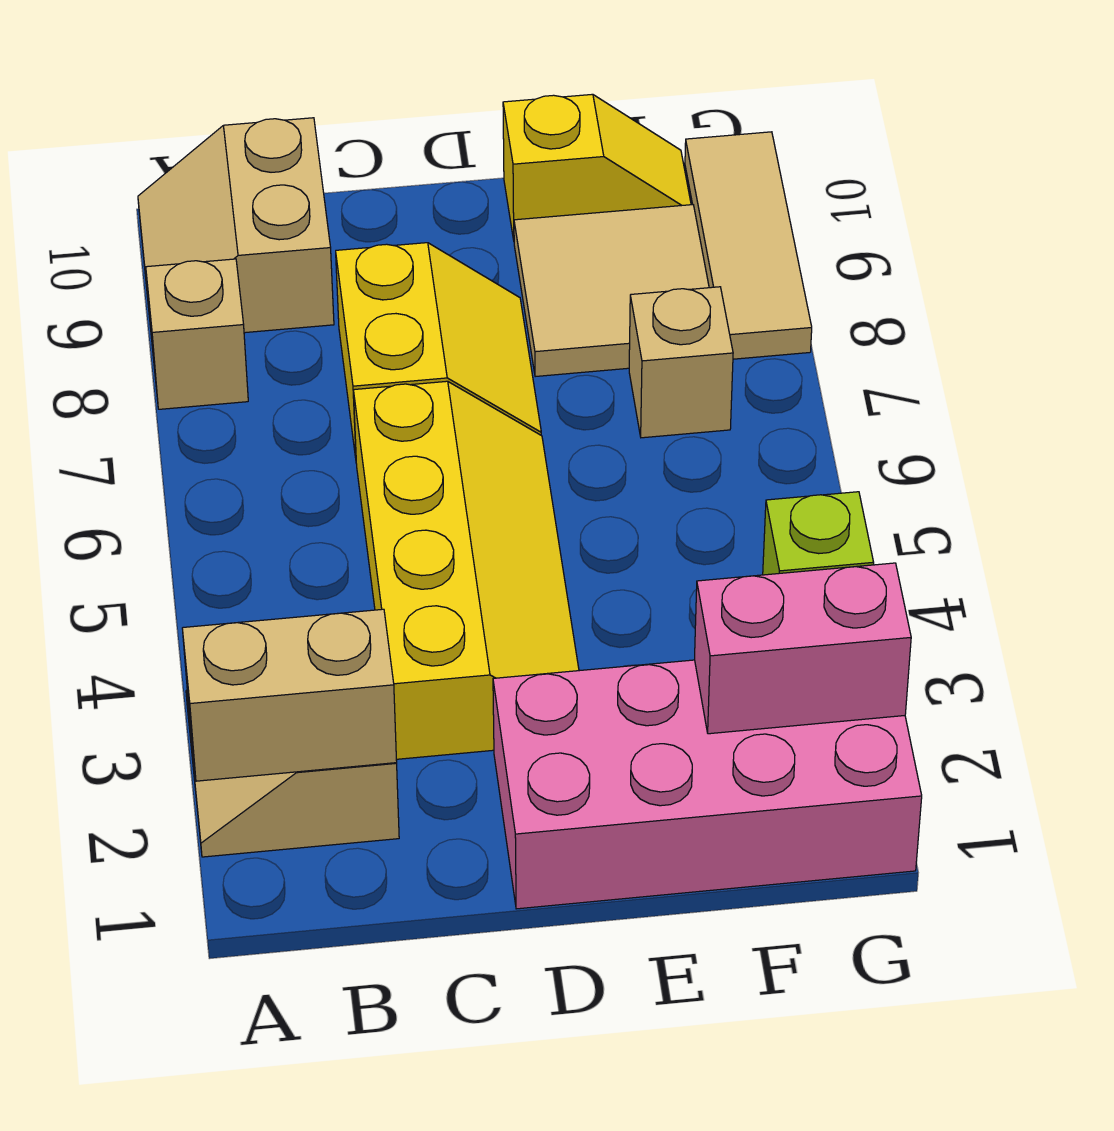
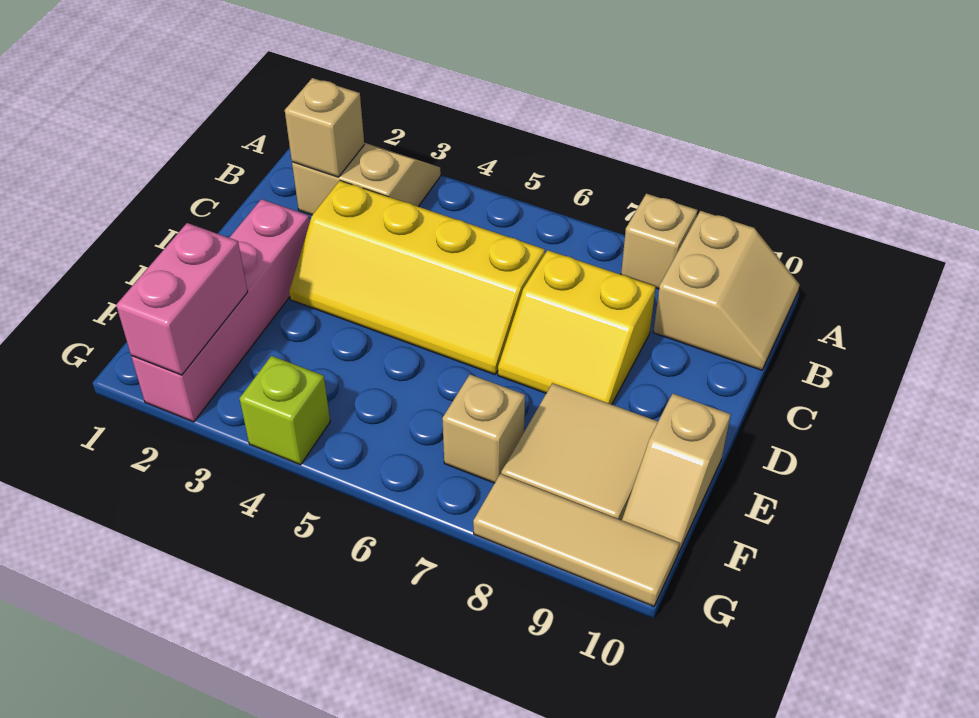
tan 1x2 brick [182,609,397,781] -> tan 1x1 brick [285,78,364,177]
tan 2x2 slope [138,118,334,333] -> tan 2x2 slope turned to [653,211,800,370]
pink 2x4 brick [493,660,922,909] -> pink 1x4 brick [131,199,310,422]
yellow 1x2 slope [503,94,691,240] -> tan 1x2 slope [622,394,731,553]

